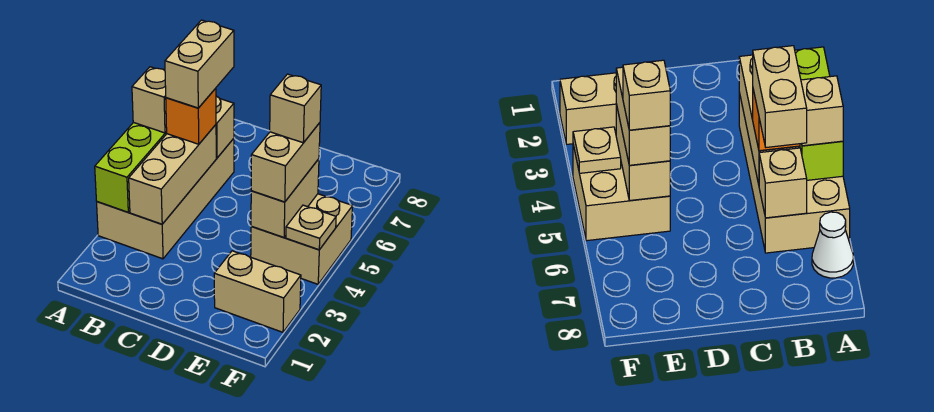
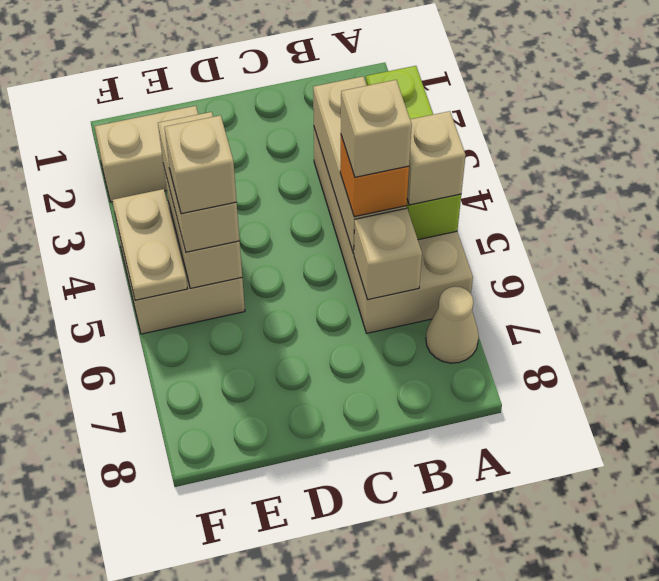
white 1x1 cone [812,212,853,278] -> tan 1x1 cone [426,286,479,363]
tan 1x2 brick [165,20,234,108] -> tan 1x1 brick [341,80,412,177]
tan 1x1 plate [286,205,336,250] -> tan 1x2 plate [112,189,187,300]

